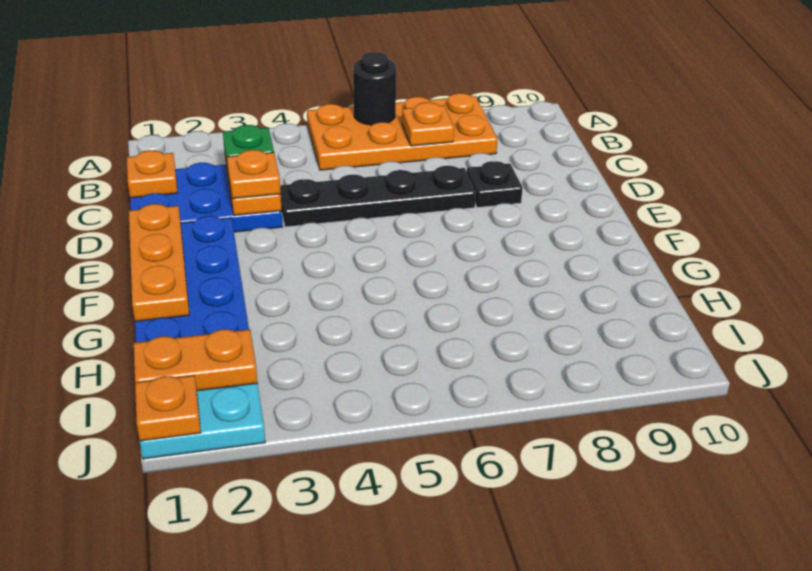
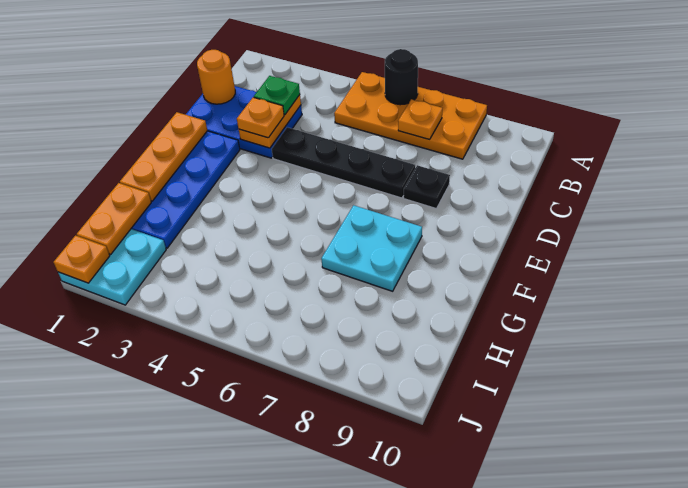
orange 1x1 plate [127,150,178,198] -> orange 1x1 round brick [197,50,235,104]
none -> cyan 2x2 plate [321,205,422,291]
orange 1x2 plate [134,329,257,391] -> orange 1x2 plate turned to [77,183,151,254]

